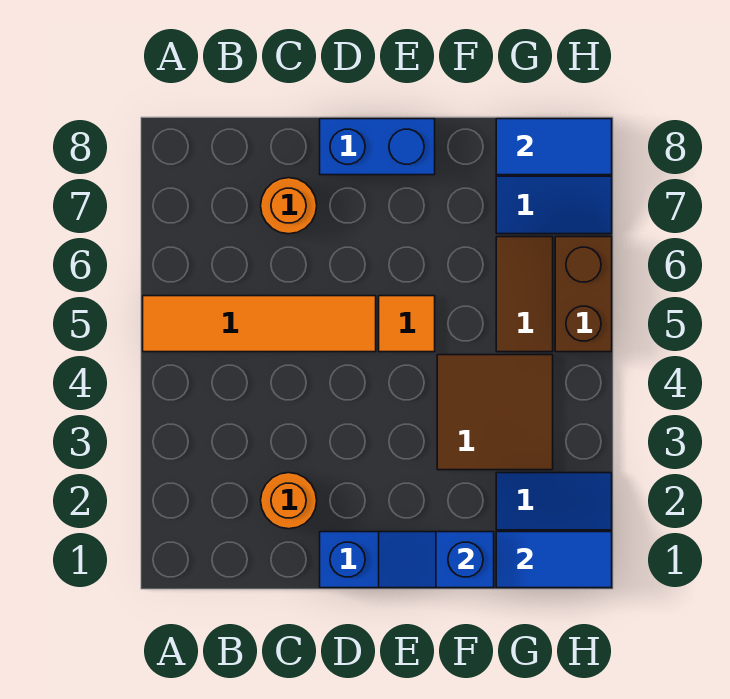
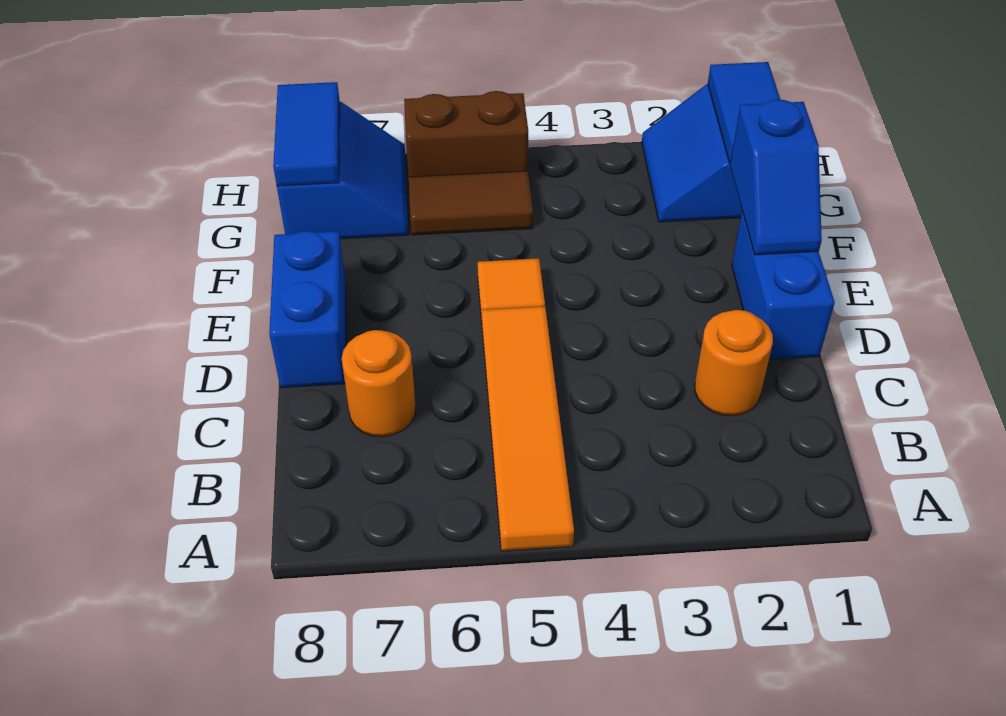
brown 2x2 tile [437,355,553,470] -> none

